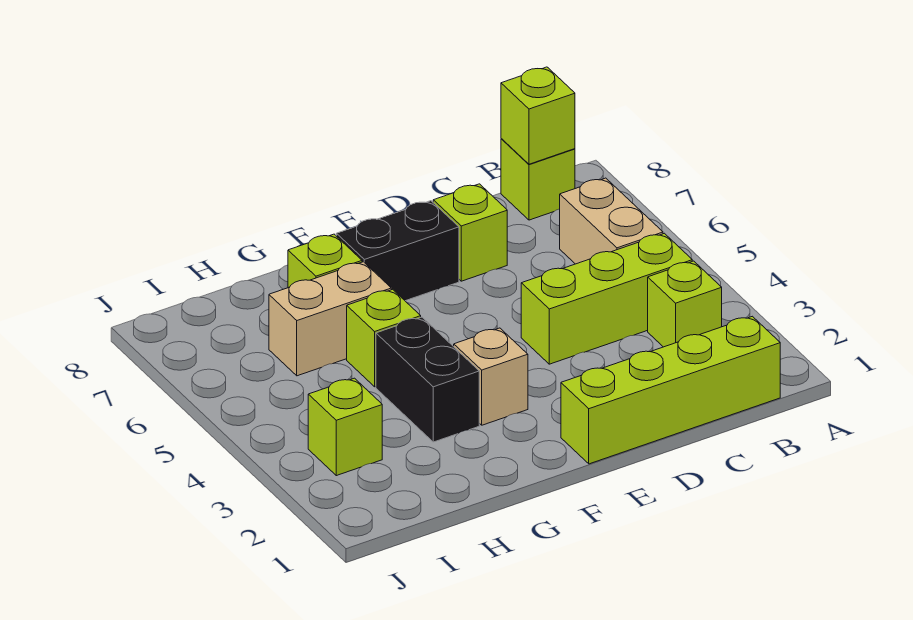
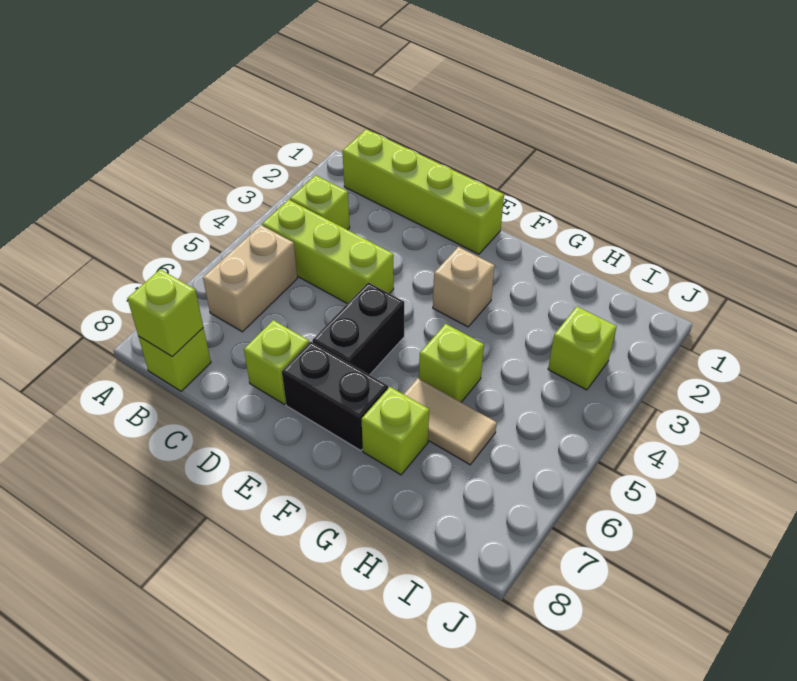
black 1x2 brick [376,317,479,442] -> black 1x2 brick moved to [312,282,404,375]
tan 1x2 brick [269,262,391,376] -> tan 1x2 tile [404,378,497,465]

